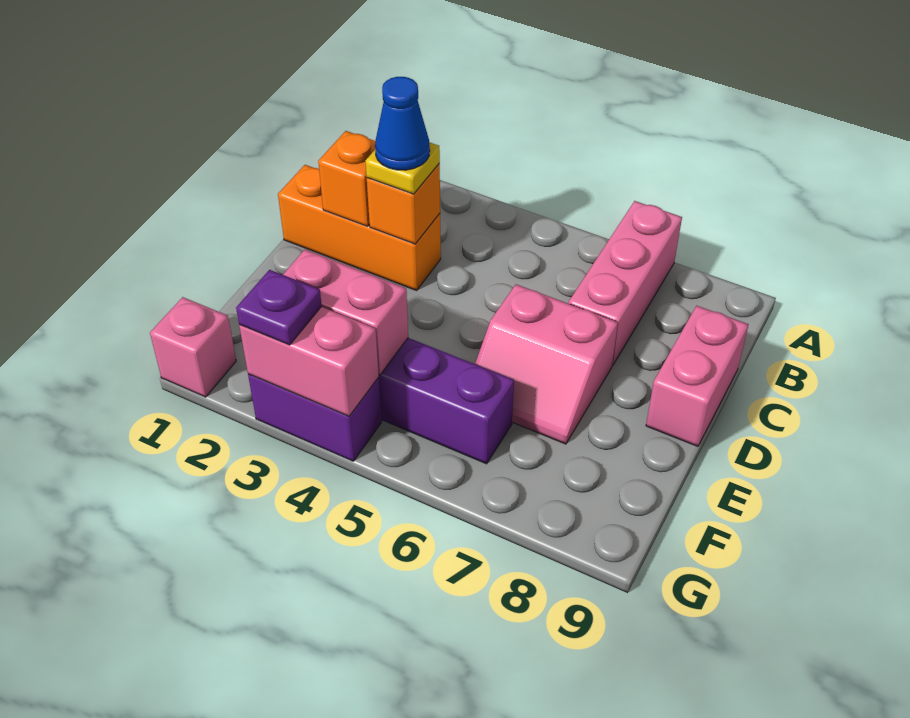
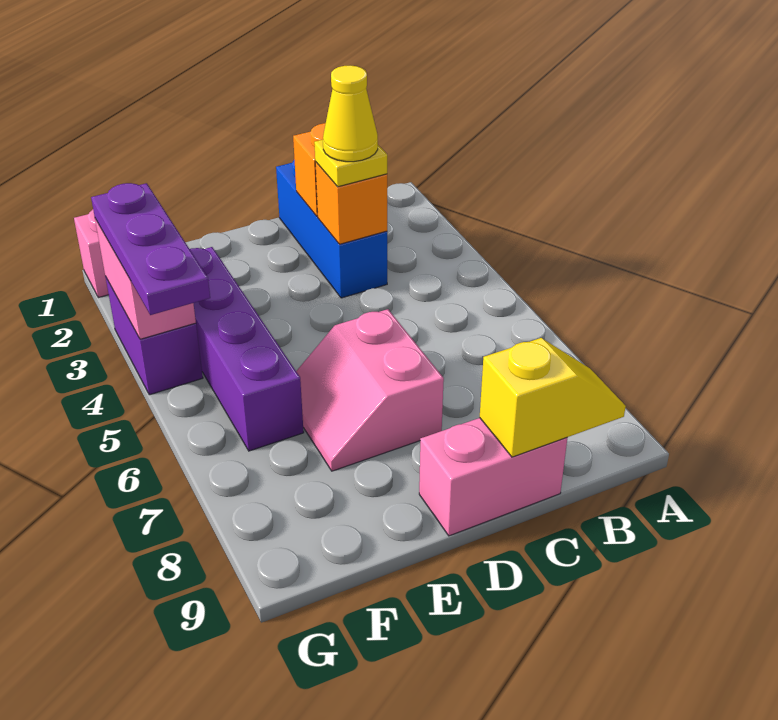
pink 1x3 brick [568,201,682,366] -> none
none -> yellow 1x2 slope [480,338,626,457]
orange 1x3 brick [278,165,441,290] -> blue 1x3 brick [276,160,387,298]
blue 1x1 cone [375,77,430,170] -> yellow 1x1 cone [323,65,378,162]
pink 1x2 brick [283,250,408,375] -> none
purple 1x1 plate [236,270,322,345] -> purple 1x3 plate [91,183,210,315]

